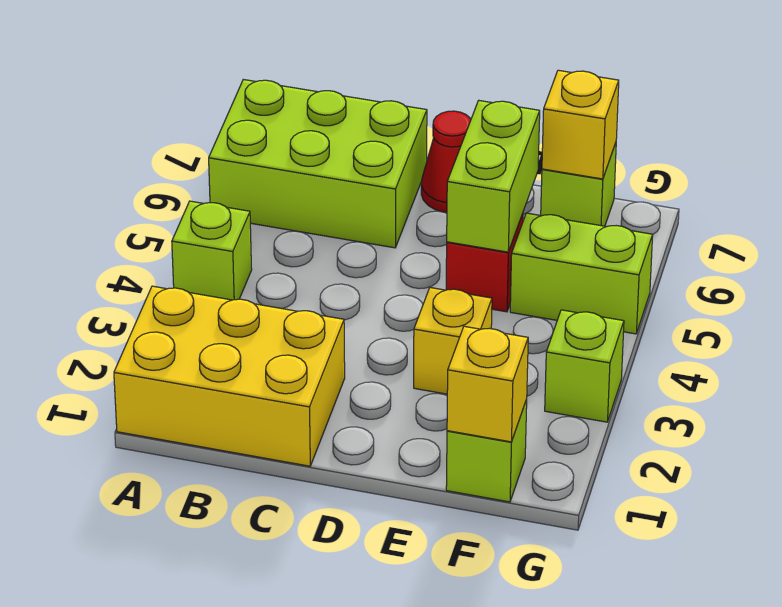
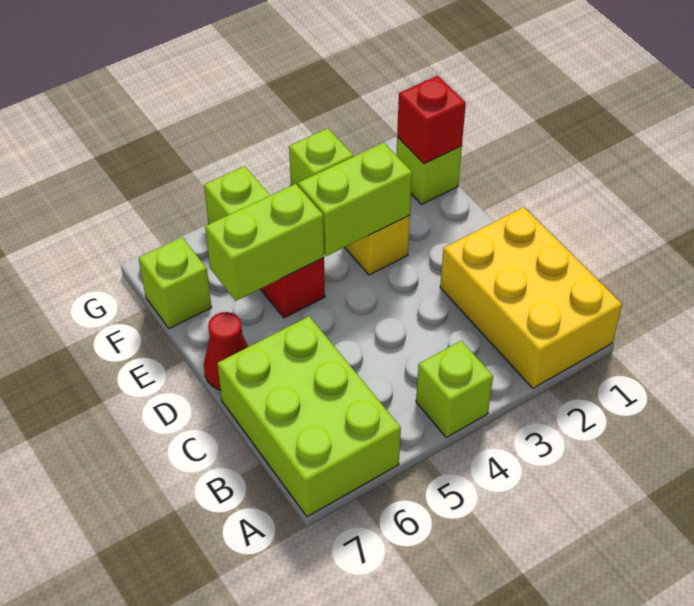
none -> lime 1x2 brick [298,143,412,256]
yellow 1x1 brick [447,326,528,442] -> red 1x1 brick [397,76,466,164]
yellow 1x1 brick [542,70,619,179] -> none

